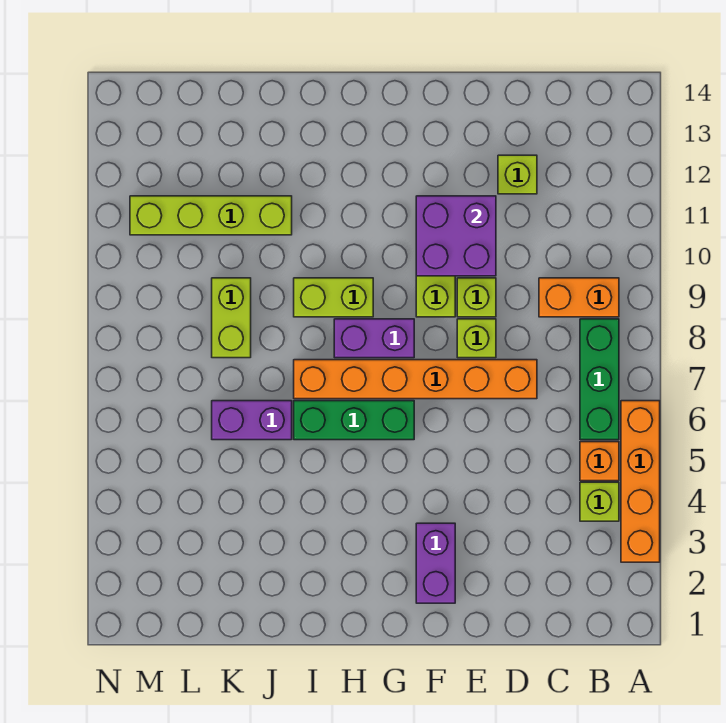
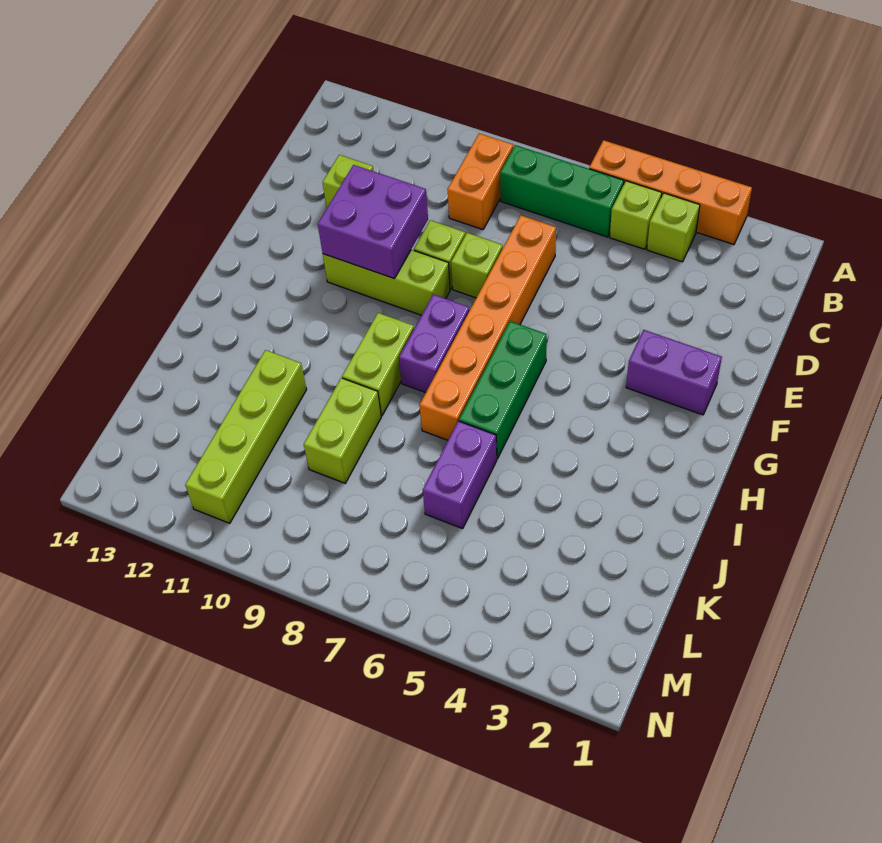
orange 1x1 brick [580,442,619,481] -> lime 1x1 brick [610,181,662,249]
lime 1x2 brick [212,278,251,358] -> lime 1x2 brick turned to [304,378,381,483]

